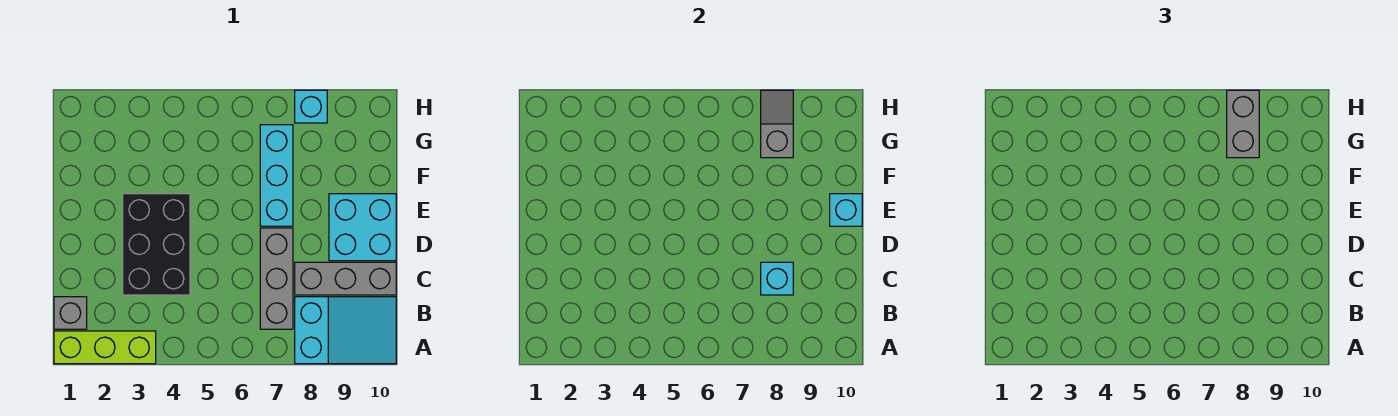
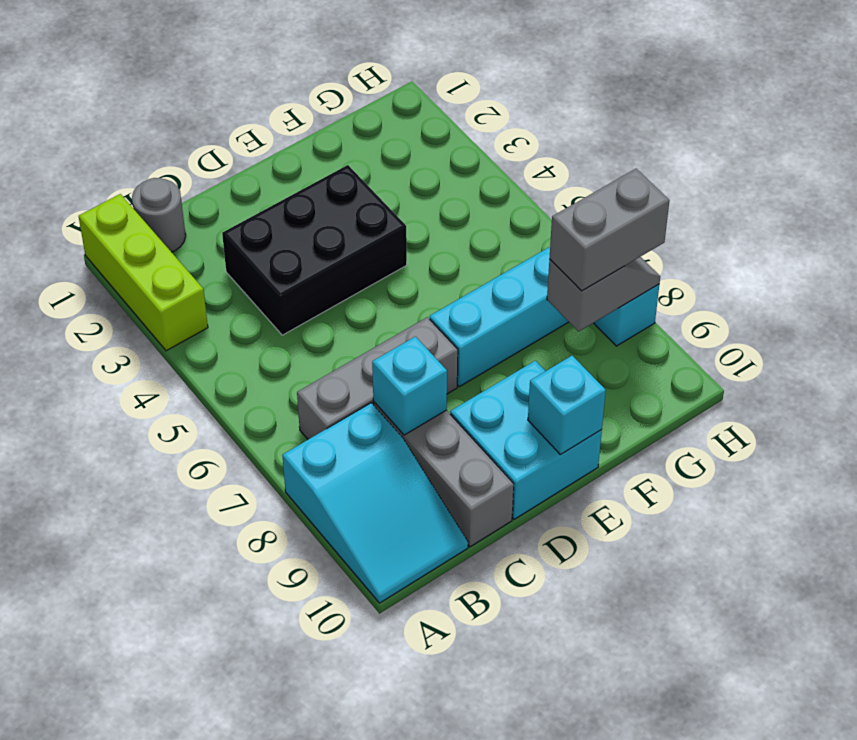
grey 1x1 brick [54,297,87,329] -> grey 1x1 round brick [132,178,186,252]

